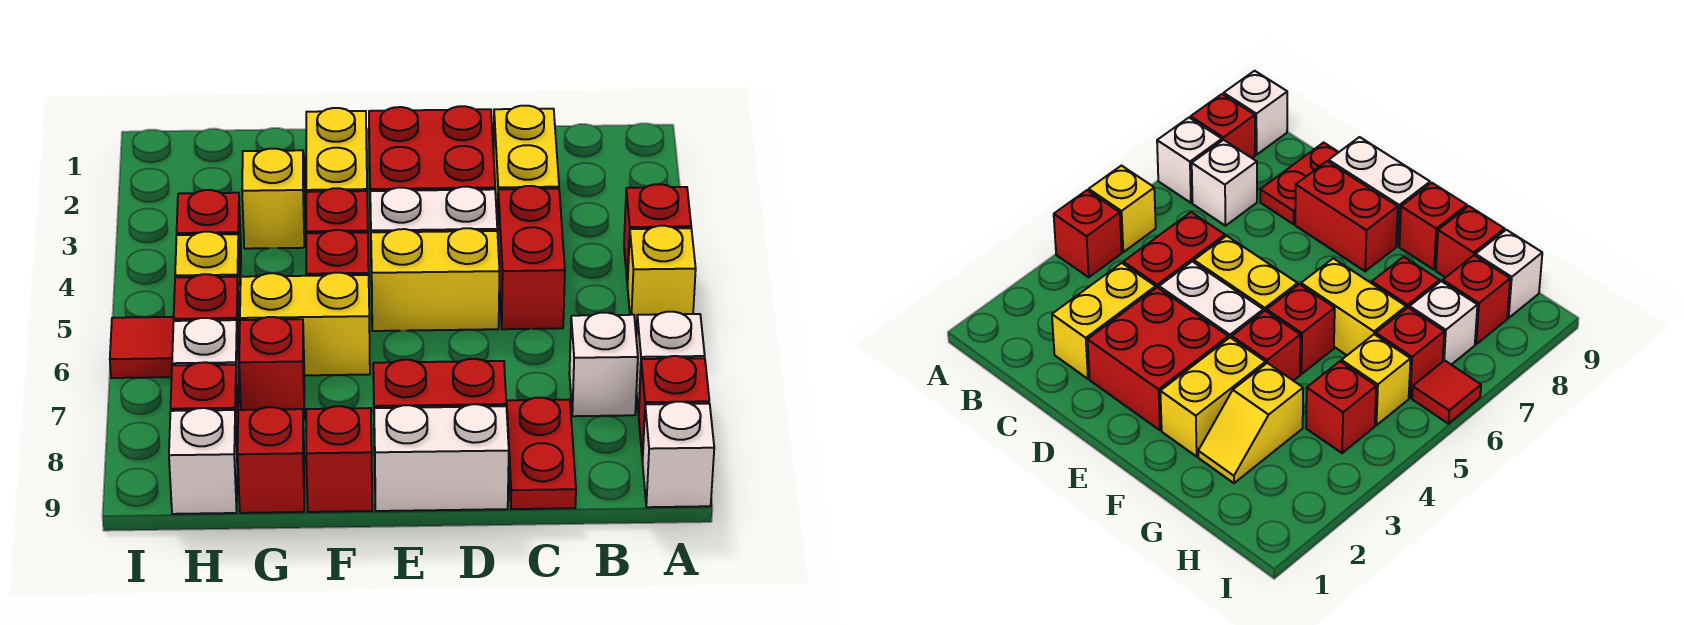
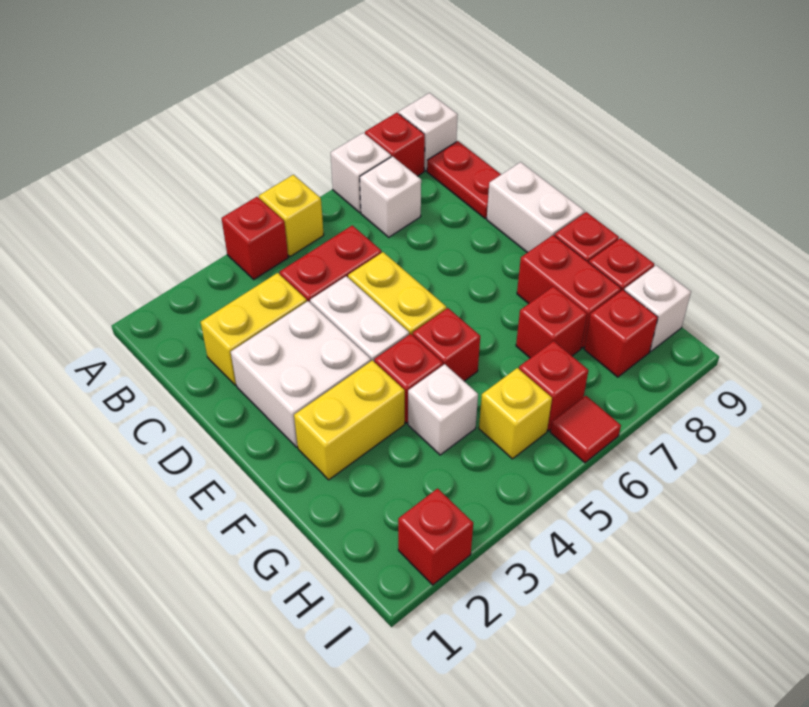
red 1x2 plate [507,398,576,509] -> red 1x2 plate turned to [427,141,501,218]
red 2x2 brick [369,106,495,228] -> white 2x2 brick [231,301,371,447]
red 1x2 brick [373,359,506,455] -> red 1x2 brick moved to [517,235,621,348]
yellow 1x2 brick [240,273,370,375] -> none
yellow 1x2 slope [242,149,304,249] -> none
red 1x1 brick [177,190,241,286] -> red 1x1 brick moved to [398,489,473,585]
white 1x1 brick [172,318,239,405] -> white 1x1 brick moved to [408,364,478,455]

